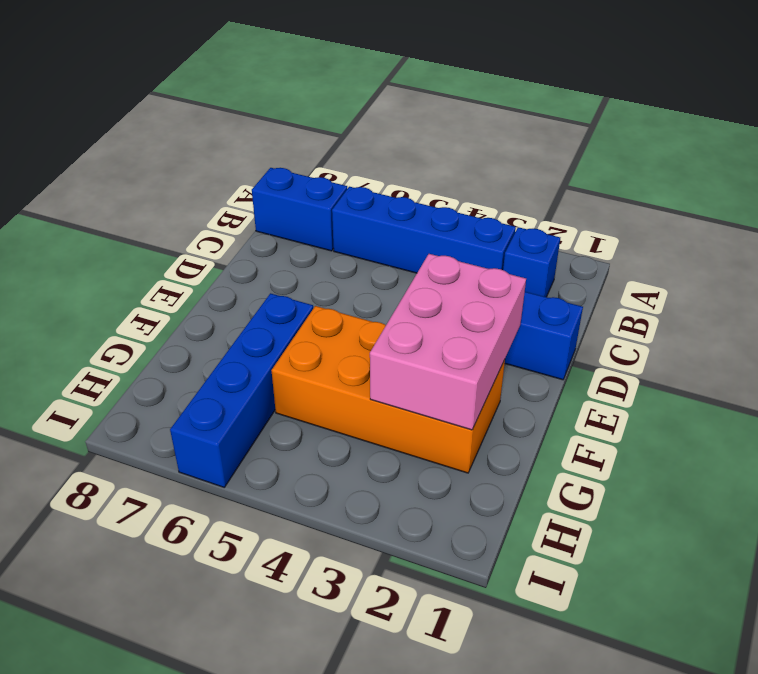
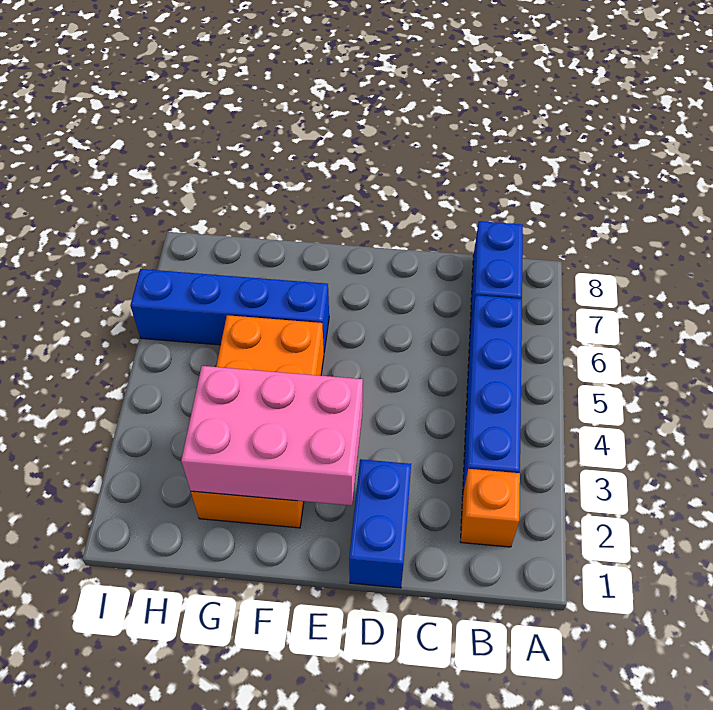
blue 1x1 brick [503,227,560,297] -> orange 1x1 brick [461,469,520,547]

